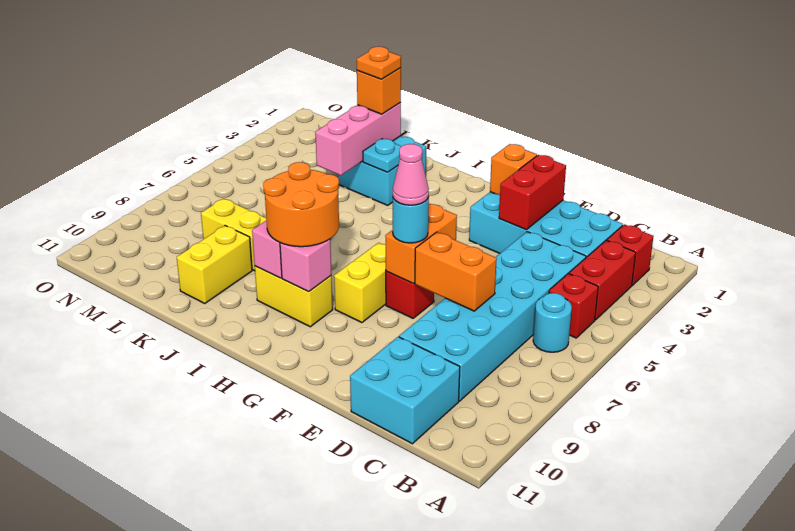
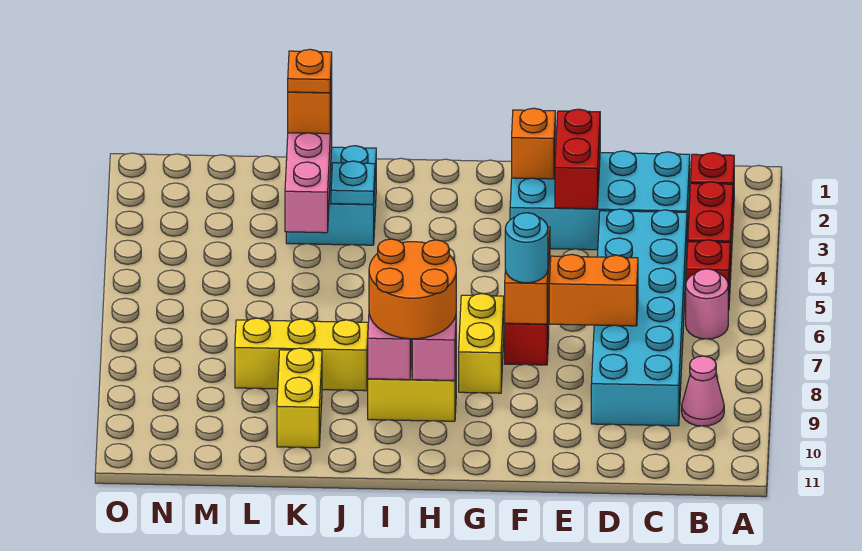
cyan 1x1 round brick [533,293,572,352] -> pink 1x1 round brick [686,269,728,339]
cyan 2x2 brick [350,337,460,444] -> none
pink 1x1 cone [393,144,429,205] -> pink 1x1 cone moved to [682,356,724,426]

